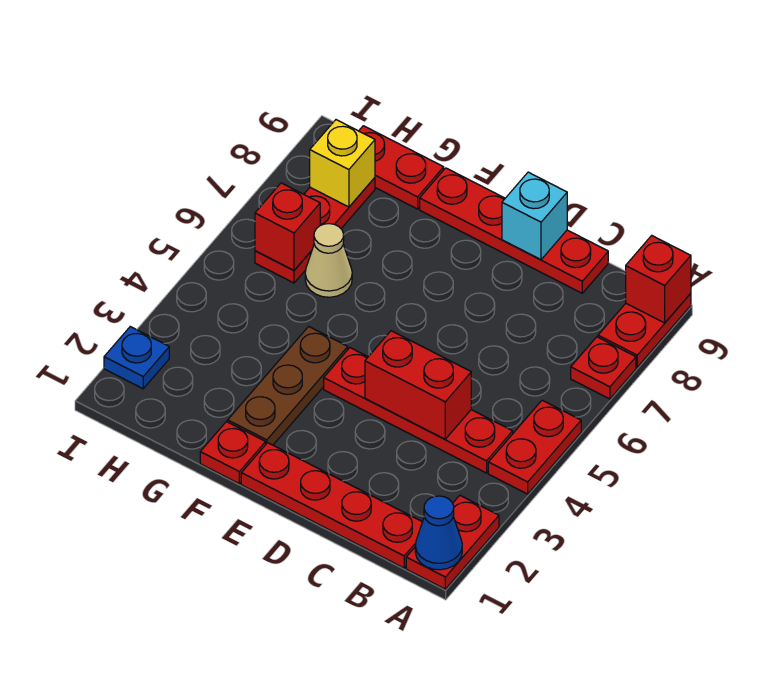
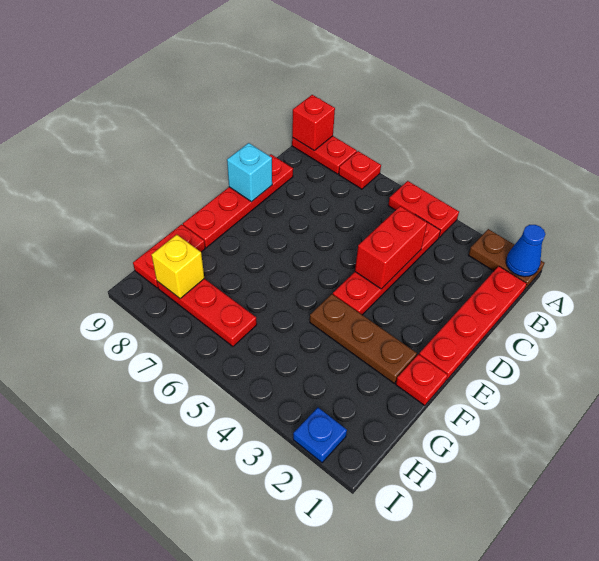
red 1x2 plate [406,496,499,589] -> brown 1x2 plate [469,229,544,290]
tan 1x1 cone [305,224,352,297] -> none
red 1x1 brick [255,183,320,270] -> none

